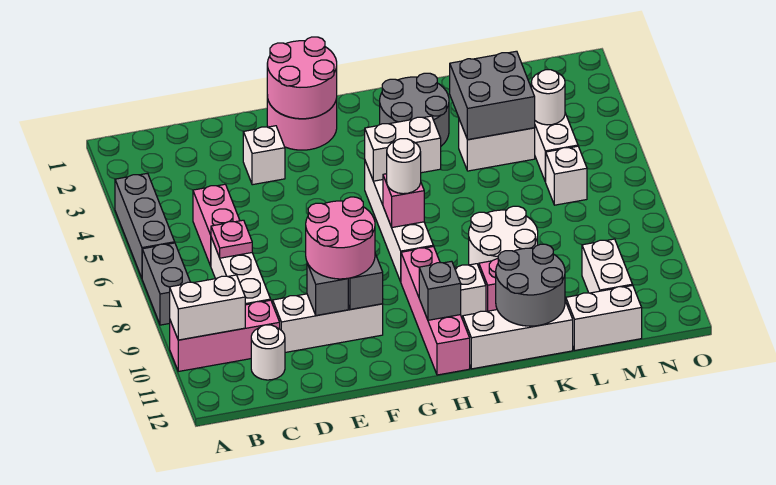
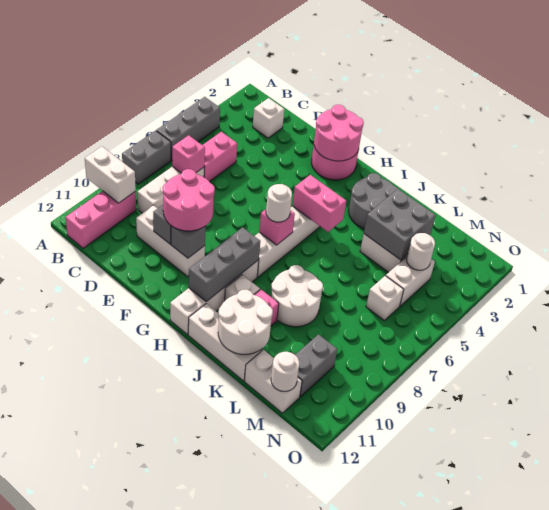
pink 1x3 brick [170,300,280,371] -> pink 1x3 brick turned to [66,191,136,248]
pink 1x1 plate [211,220,252,258] -> pink 1x1 brick [172,135,205,173]
white 1x1 round brick [251,325,285,380] -> white 1x1 round brick moved to [271,352,299,391]
white 1x1 brick [243,126,285,185] -> white 1x1 brick moved to [253,98,284,138]
white 1x2 brick [365,116,441,181] -> pink 1x2 brick [292,175,346,232]
pink 1x4 brick [401,246,470,375] -> white 1x4 brick [170,260,259,334]
grey 1x1 brick [419,261,461,320] -> grey 1x3 brick [189,227,260,302]
grey 2x2 round brick [496,244,565,326] -> white 2x2 round brick [218,290,273,354]
white 1x2 brick [582,239,632,293] -> grey 1x2 brick [295,334,337,397]

